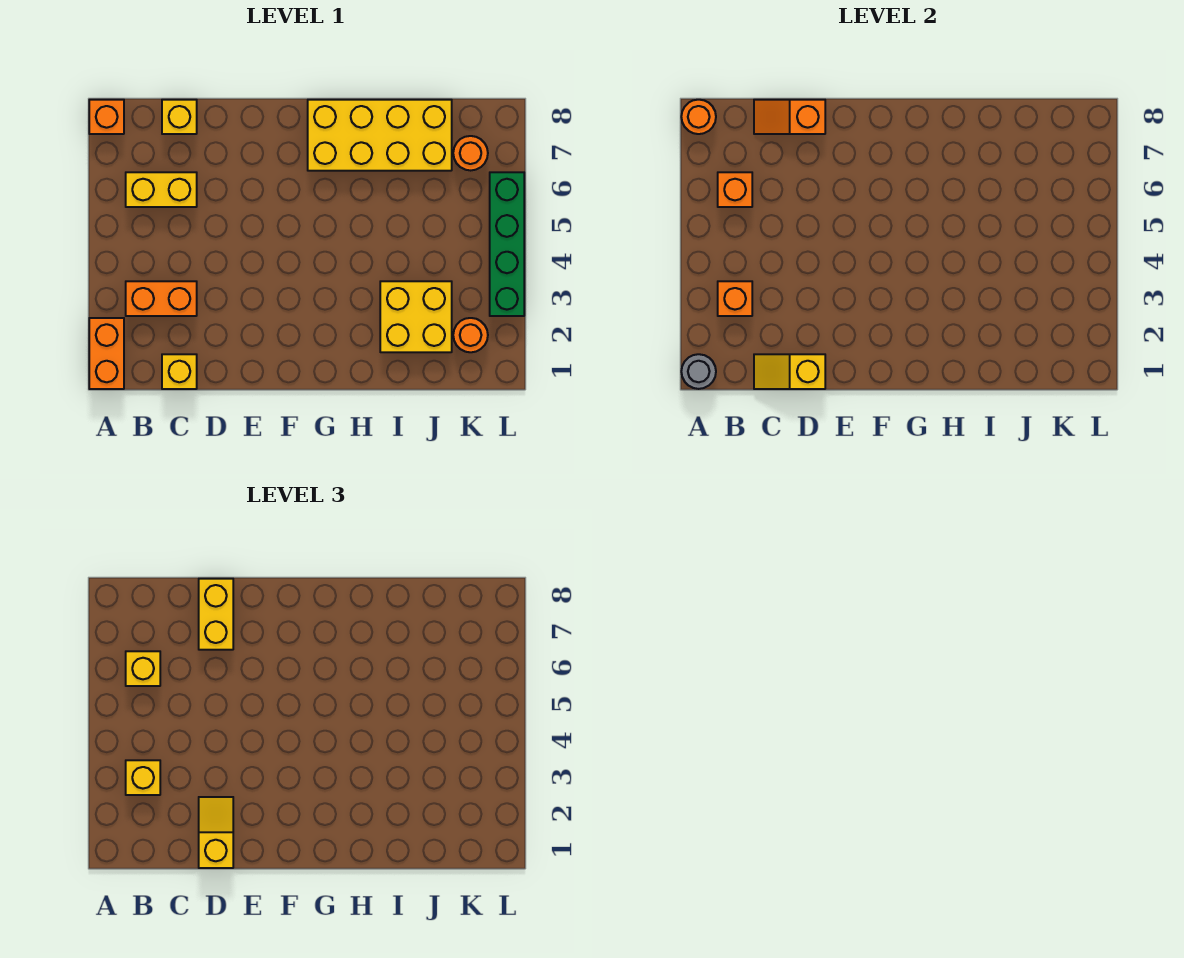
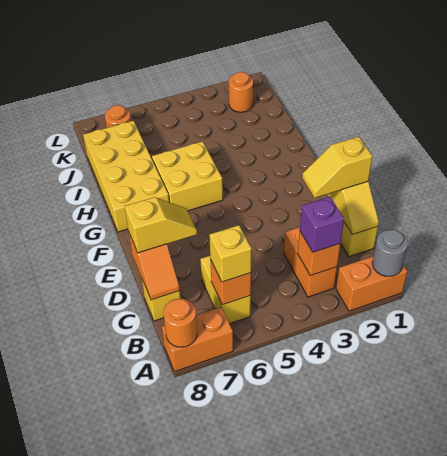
orange 1x1 brick [89,100,124,134] -> orange 1x2 brick [162,307,233,372]
yellow 1x1 brick [126,760,160,795] -> purple 1x1 brick [300,197,344,252]
yellow 1x2 brick [199,579,233,650] -> yellow 1x2 slope [125,197,197,253]
yellow 2x2 brick [380,281,452,352] -> yellow 2x2 brick moved to [152,141,223,211]
green 1x4 brick [490,172,524,316] -> none

